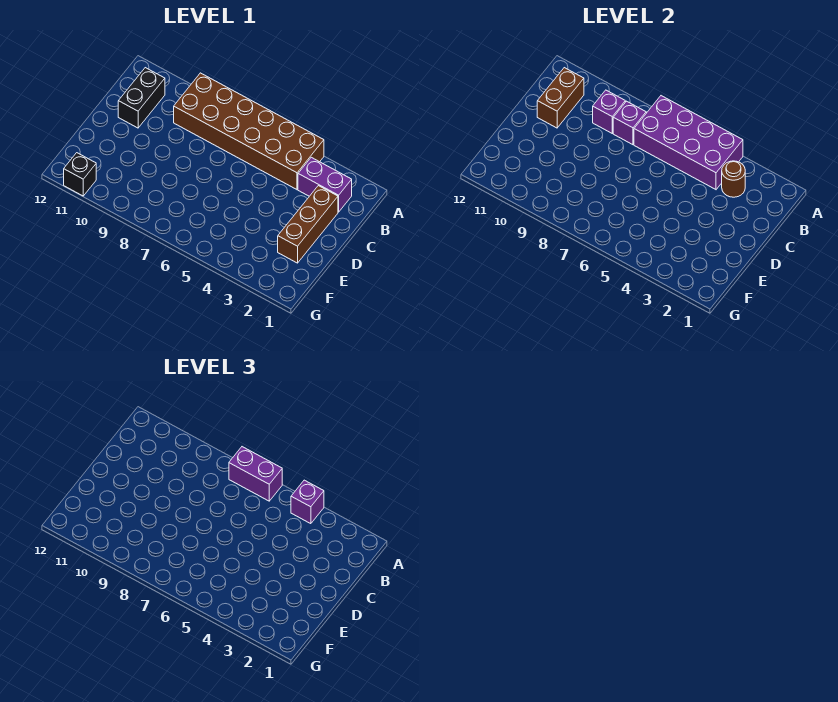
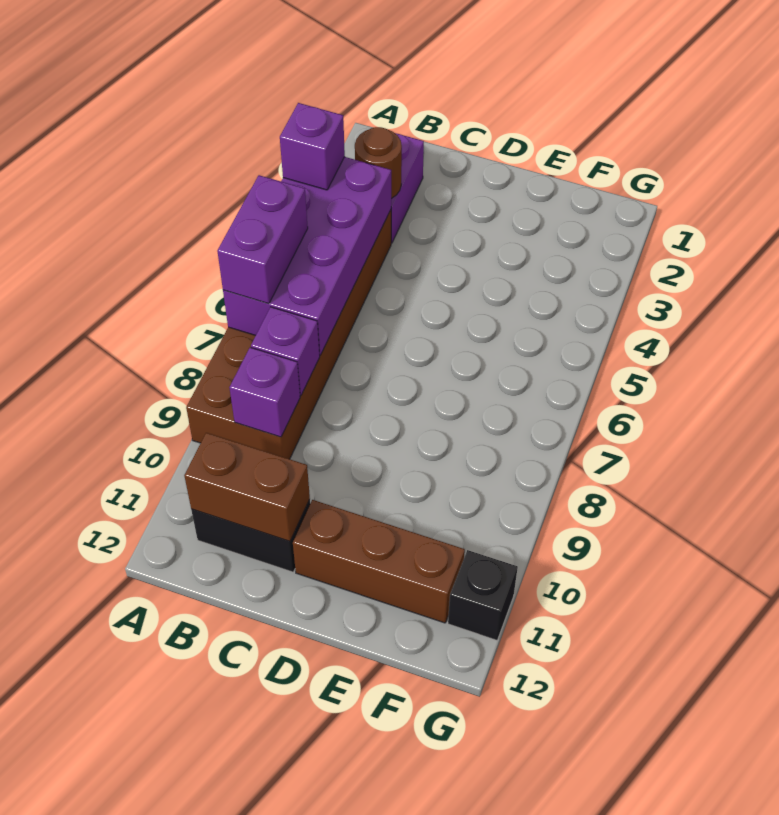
brown 1x3 brick [278,186,338,263] -> brown 1x3 brick moved to [293,500,465,623]

